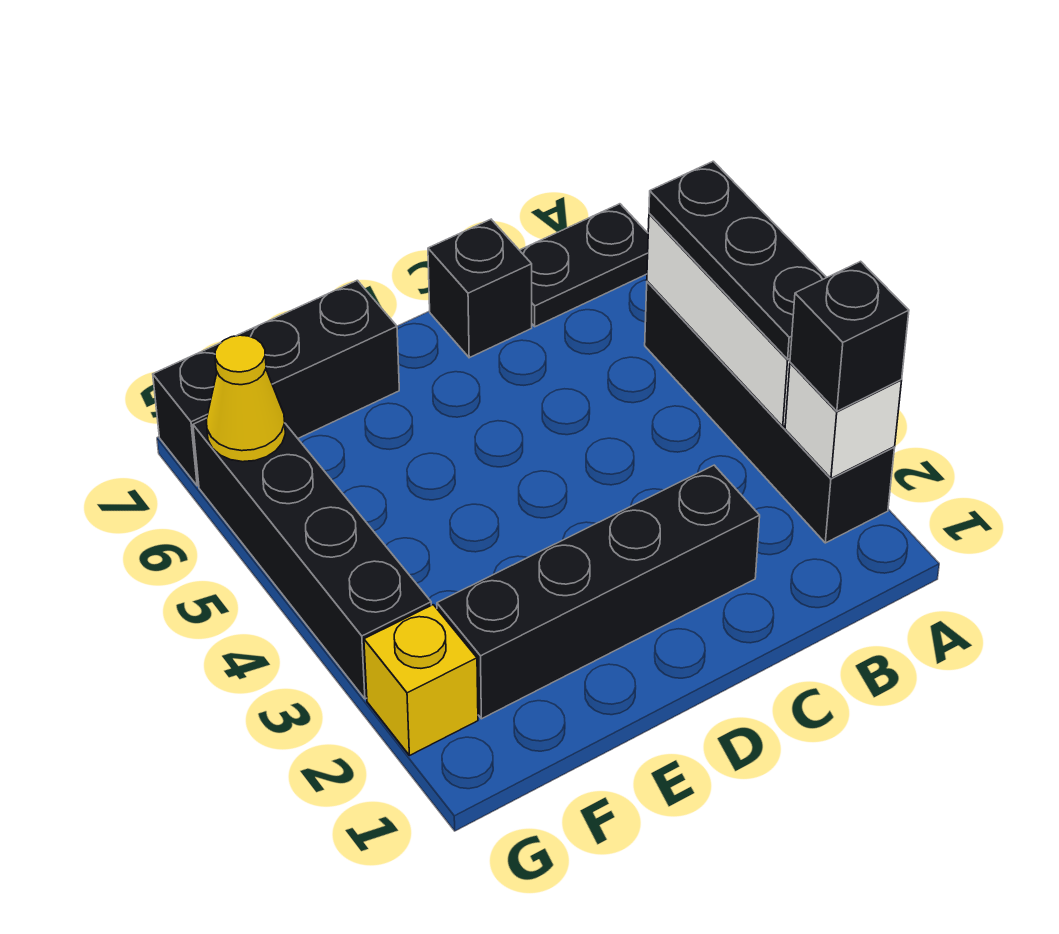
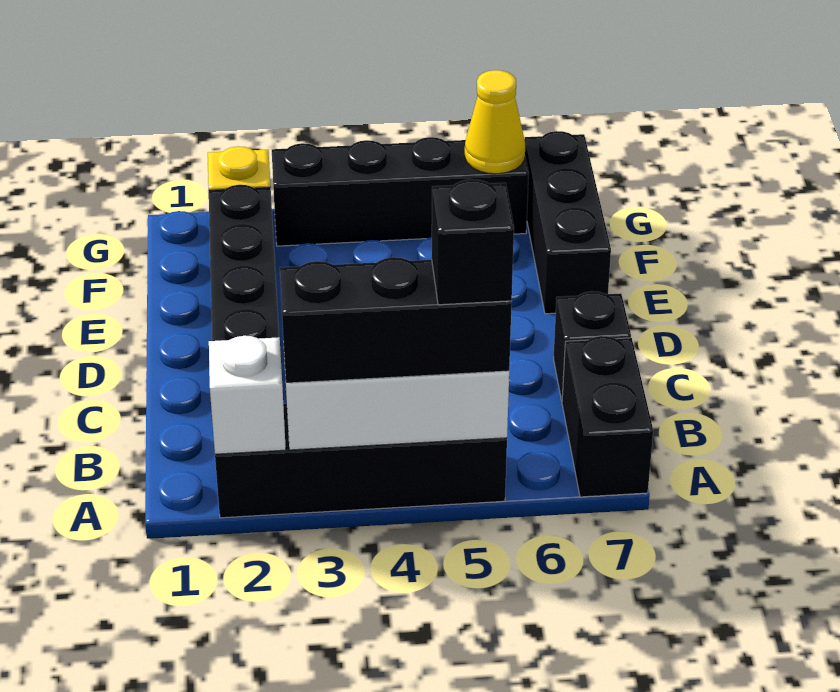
black 1x1 brick [790,261,909,411] -> black 1x1 brick moved to [432,179,514,305]
black 1x3 plate [649,161,827,359] -> black 1x3 brick [280,257,512,383]
black 1x2 plate [520,204,648,327] -> black 1x2 brick [562,336,653,497]

